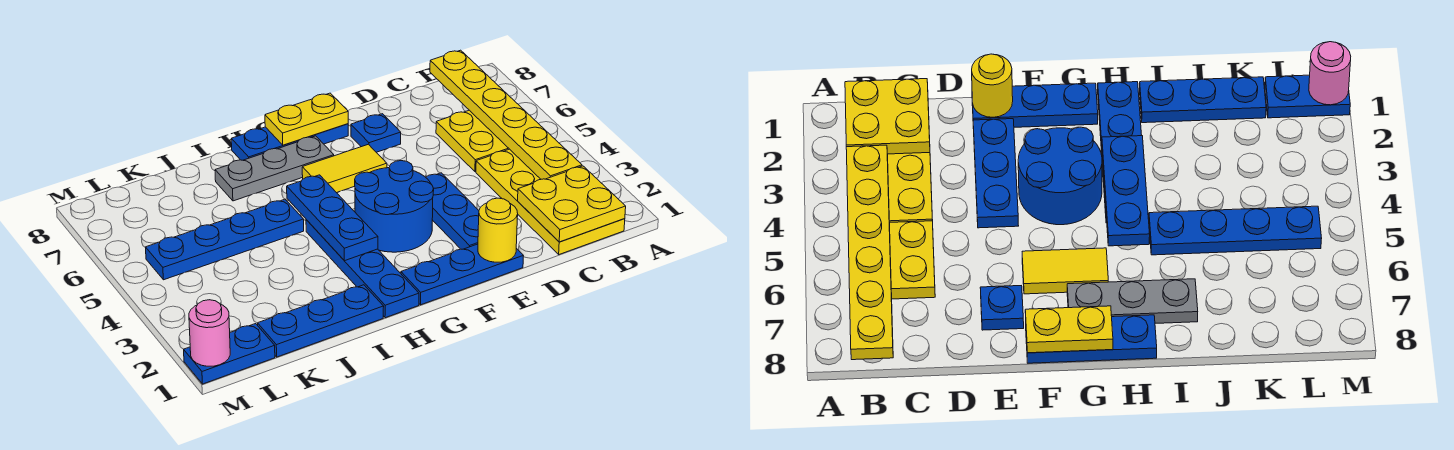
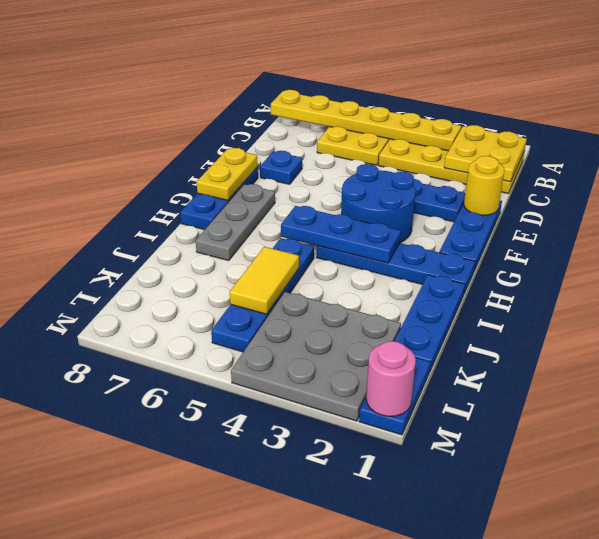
yellow 1x2 tile [302,144,387,193] -> yellow 1x2 tile moved to [230,247,299,314]
none -> grey 3x3 plate [231,292,401,421]

